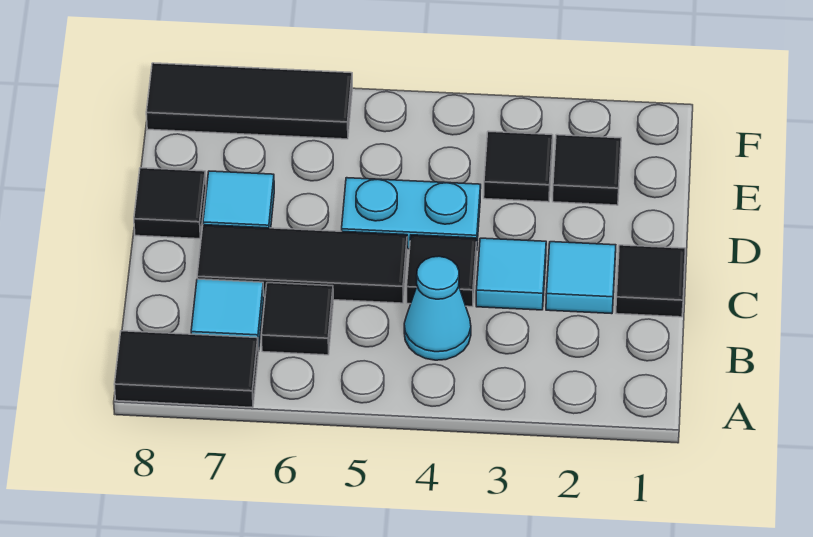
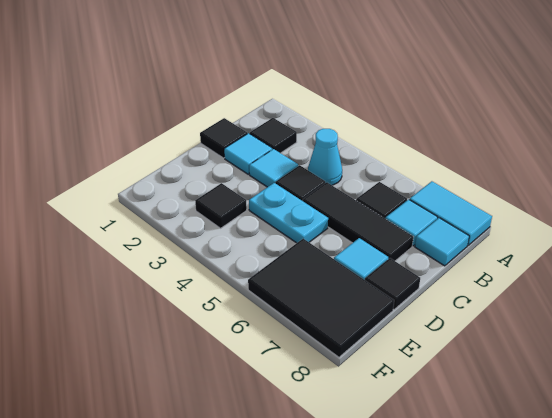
black 1x2 tile [114,331,258,408] -> cyan 1x2 tile [410,181,492,245]
none -> cyan 1x1 tile [415,218,469,266]
black 1x1 tile [553,135,621,205] -> black 1x1 tile moved to [250,118,297,153]
black 1x3 tile [146,63,352,139] -> black 2x3 tile [248,239,394,357]

